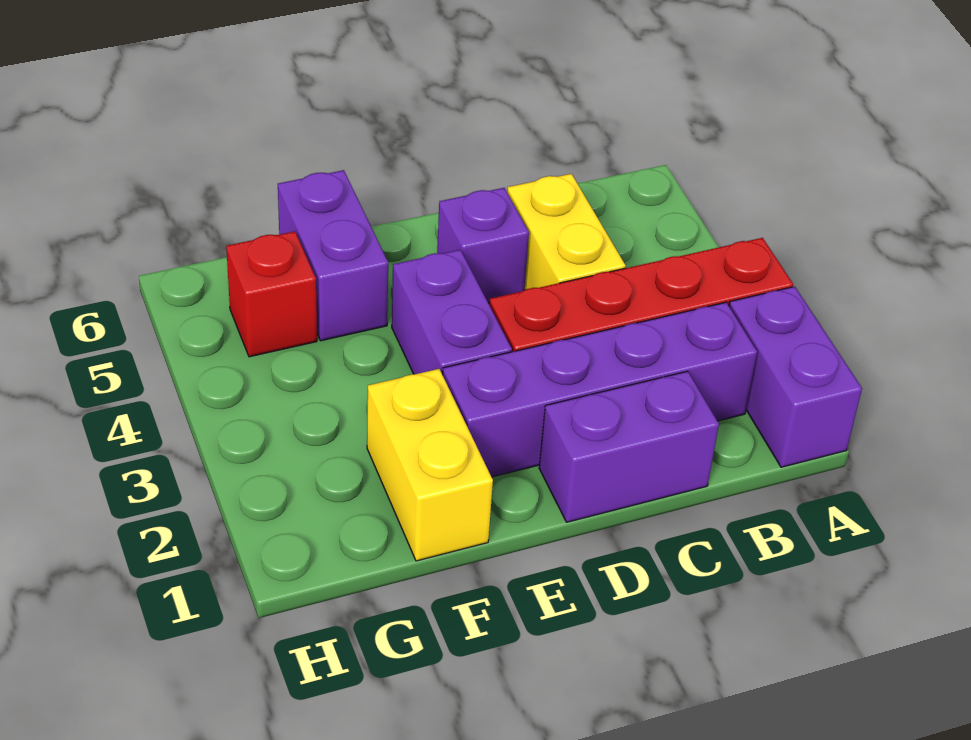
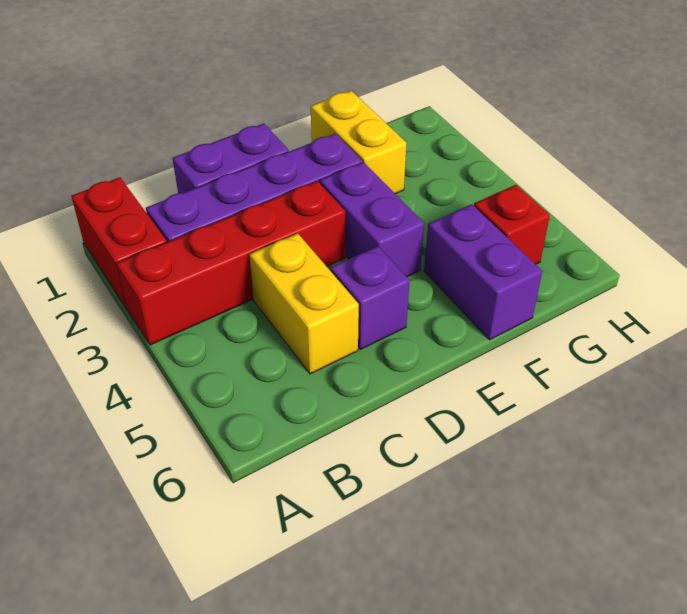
purple 1x2 brick [729,287,862,467] -> red 1x2 brick [71,178,167,308]

